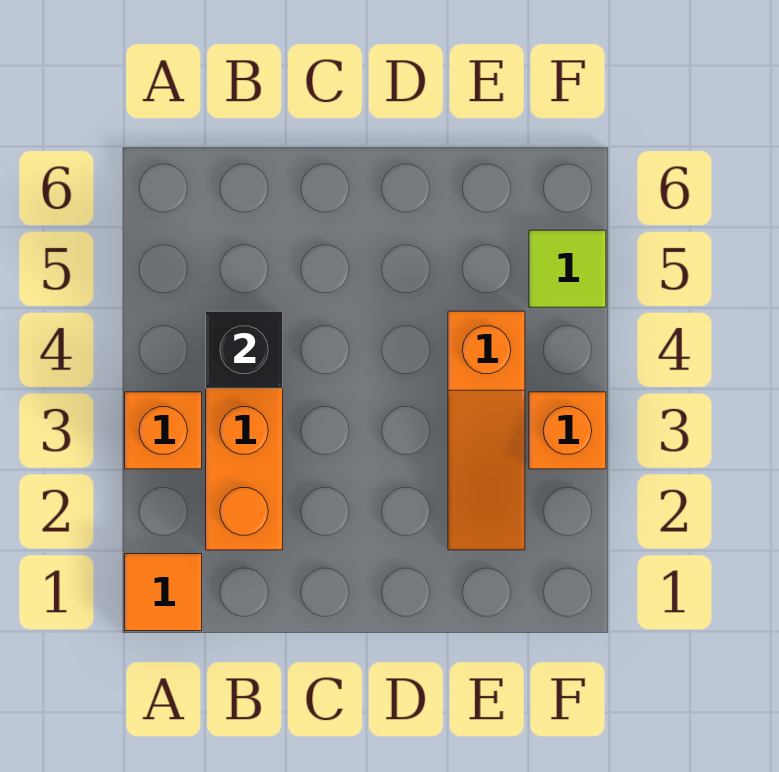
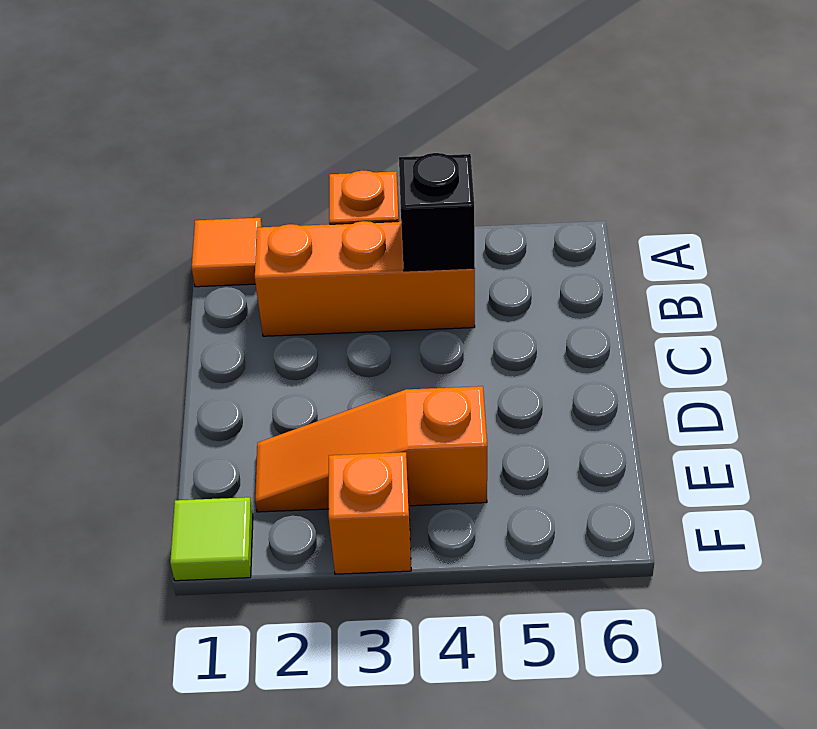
lime 1x1 tile [529,230,606,307] -> lime 1x1 tile moved to [170,497,253,581]

